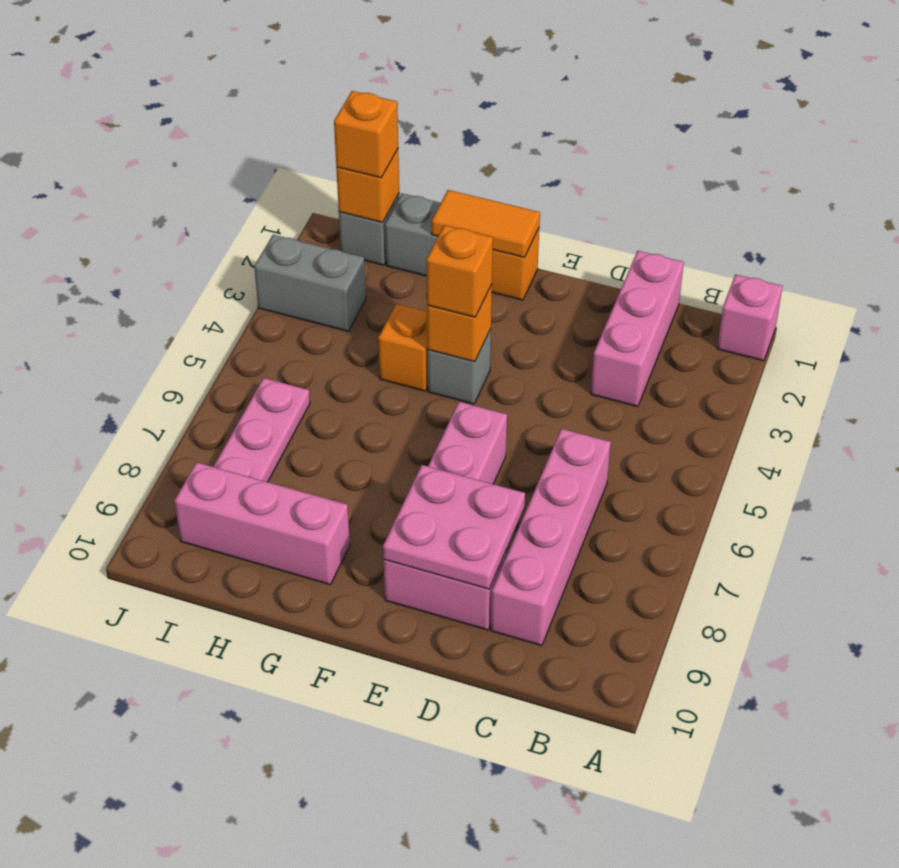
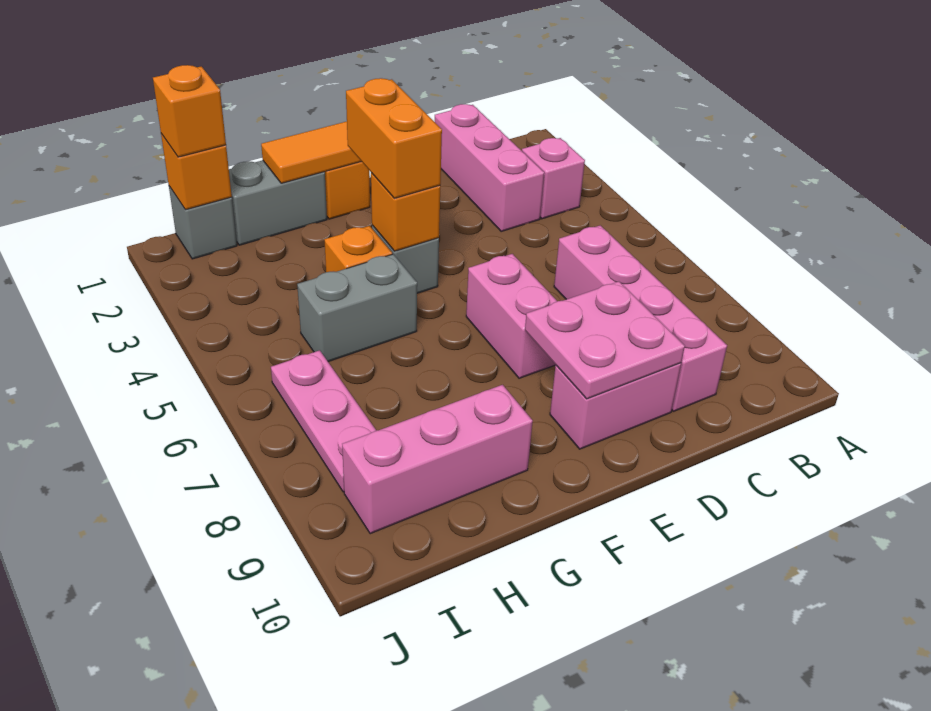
pink 1x1 brick [717,274,782,361] -> pink 1x1 brick moved to [522,138,585,219]
orange 1x1 brick [427,225,493,317] -> orange 1x2 brick [346,78,442,198]
grey 1x2 brick [254,235,366,332] -> grey 1x2 brick moved to [297,254,417,362]

